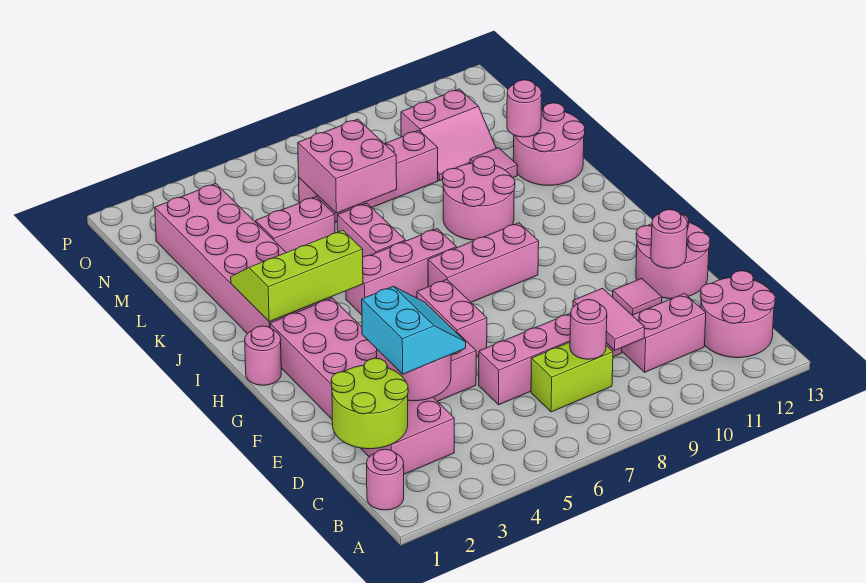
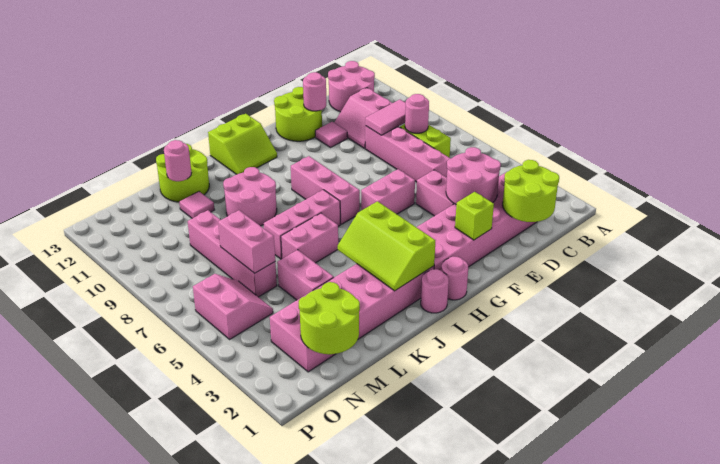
pink 1x1 round brick [367,449,404,510] -> pink 1x1 round brick moved to [421,269,449,313]
cyan 2x2 slope [362,286,466,374] -> none
pink 2x2 round brick [636,214,710,299] -> lime 2x2 round brick [274,87,322,141]
none -> lime 1x1 brick [455,192,494,240]
none -> lime 2x2 slope [208,114,277,174]
pink 1x3 brick [346,229,457,315] -> pink 1x3 brick turned to [264,190,340,259]
pink 2x2 round brick [513,103,585,185] -> lime 2x2 round brick [156,144,209,202]
pink 2x2 brick [298,119,397,213] -> pink 1x2 brick [218,210,275,273]
none -> lime 2x2 round brick [299,282,360,354]
pink 2x2 slope [401,89,496,181] -> pink 2x2 slope moved to [193,274,273,339]

